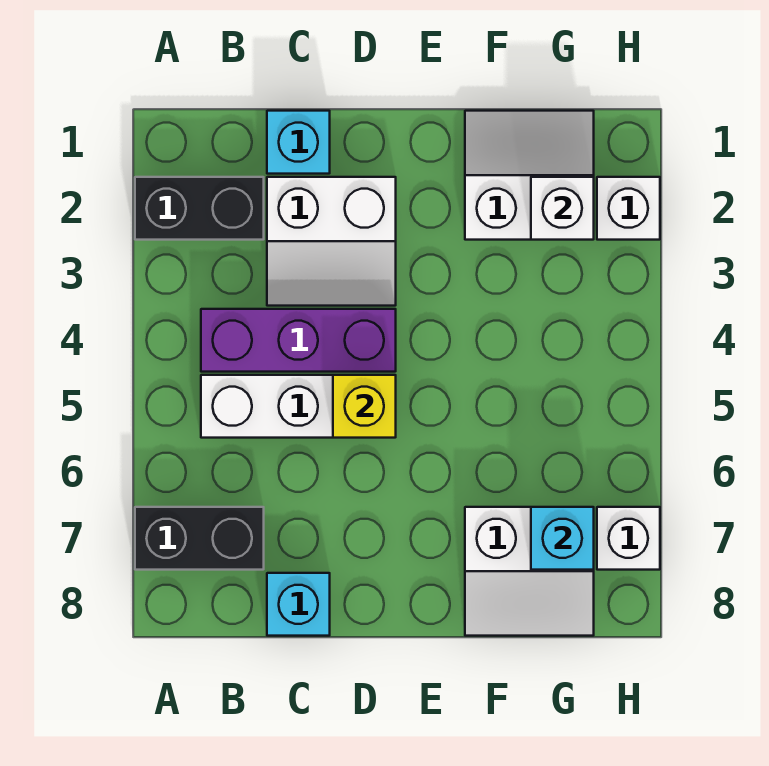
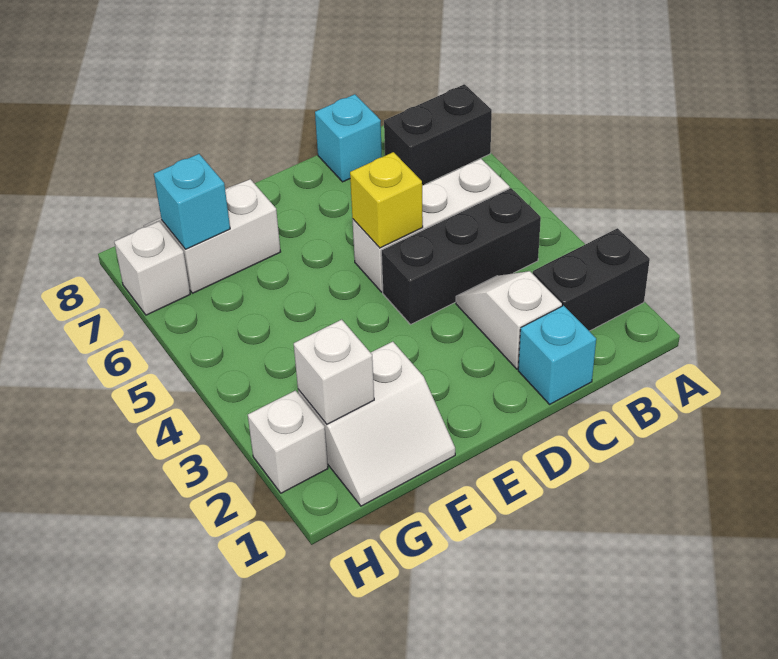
purple 1x3 brick [201,309,396,372] -> black 1x3 brick [381,188,541,325]
white 2x2 slope [267,177,396,306] -> white 1x2 slope [456,271,562,369]

